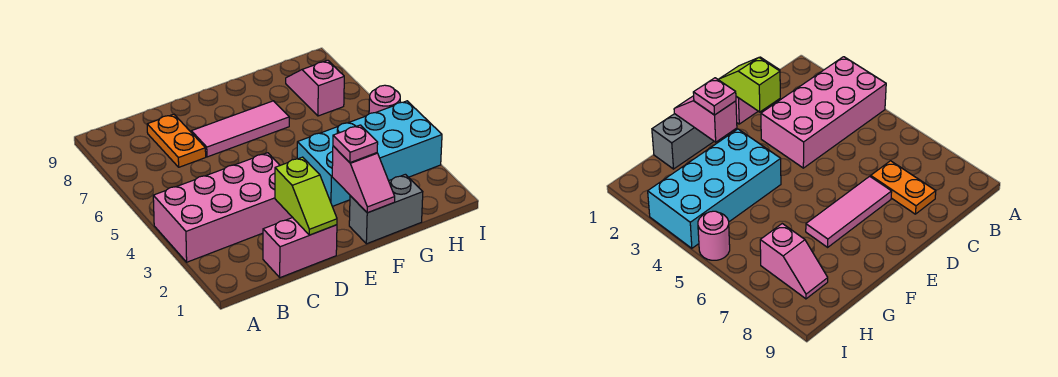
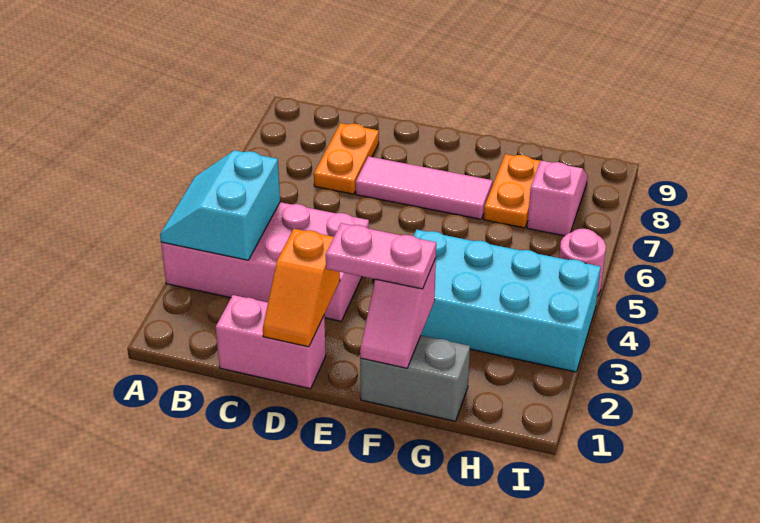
none -> cyan 2x2 slope [160,150,280,260]
lime 1x2 slope [275,157,337,235] -> orange 1x2 slope [263,229,340,347]
pink 1x1 plate [333,125,378,163] -> pink 1x2 plate [326,223,436,289]
none -> orange 1x2 plate [484,154,540,228]

